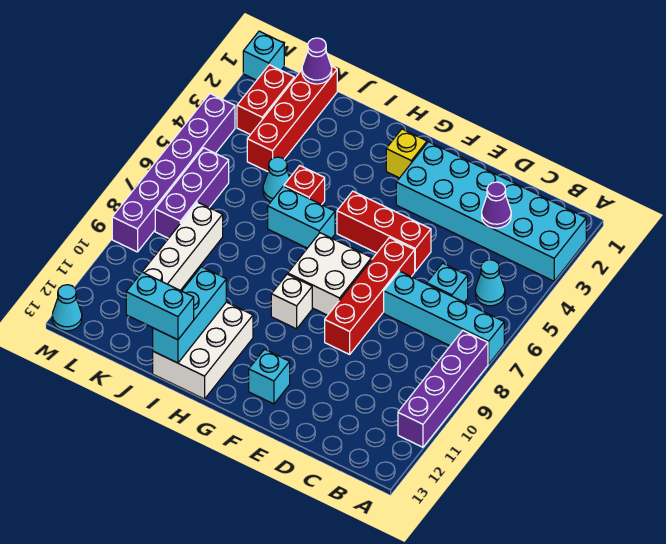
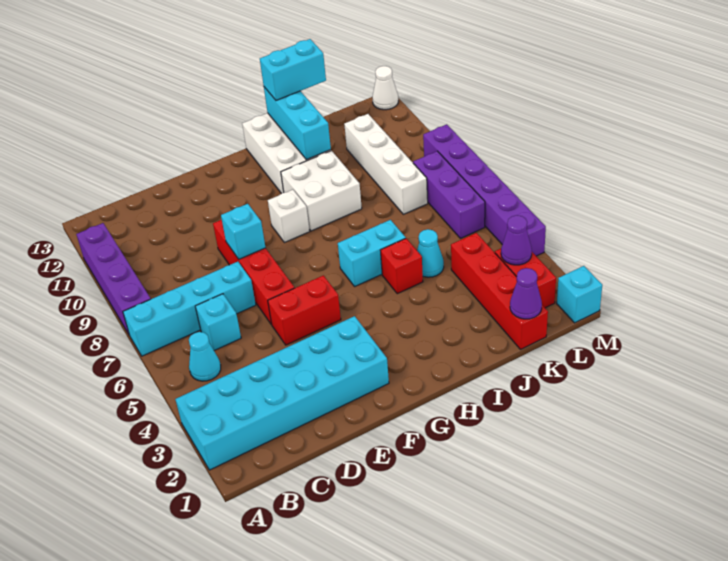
purple 1x1 cone [482,182,511,228] -> purple 1x1 cone moved to [501,215,532,265]
red 1x3 brick [337,191,431,271] -> red 1x2 brick [268,275,341,345]
white 2x2 brick [288,233,372,315] -> white 2x2 brick moved to [281,151,362,231]
cyan 1x1 brick [249,349,290,404] -> cyan 1x1 brick moved to [221,204,266,259]
yellow 1x1 brick [386,129,427,178] -> none
cyan 1x1 cone [52,285,82,331] -> white 1x1 cone [372,66,398,110]

